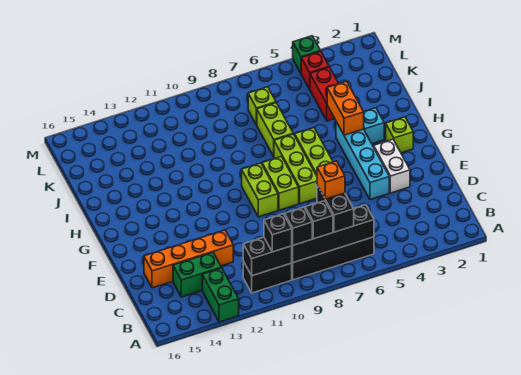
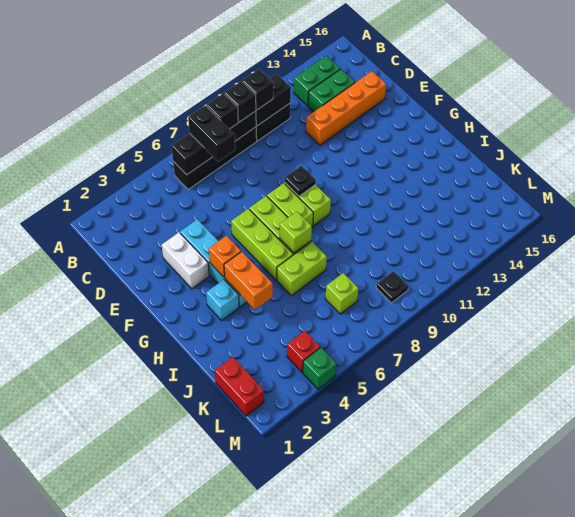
green 1x2 brick [202,268,239,322] -> green 1x2 brick turned to [294,56,340,106]
orange 1x1 brick [317,161,345,199] -> orange 1x1 brick moved to [209,236,241,277]
none -> black 1x1 plate [285,166,316,196]
lime 1x1 brick [386,117,413,153] -> lime 1x1 brick moved to [280,212,312,253]
lime 1x2 brick [257,103,293,156] -> lime 1x2 brick turned to [277,242,327,296]
red 1x2 brick [310,67,339,121] -> red 1x2 brick moved to [215,357,264,416]
none -> black 1x1 plate [376,271,408,303]

